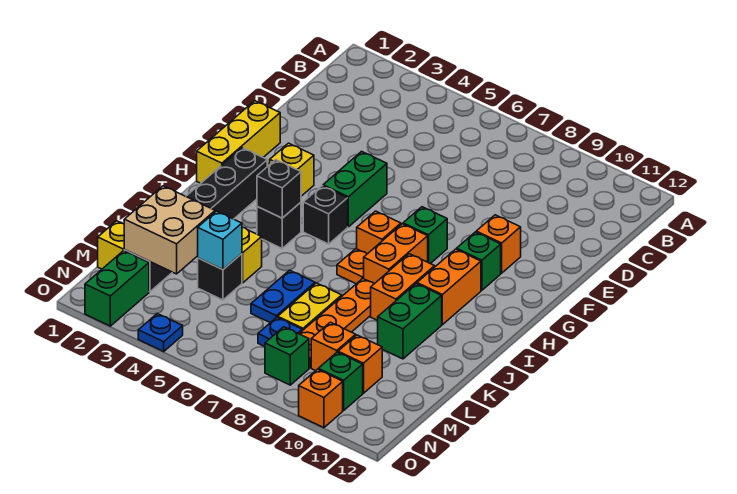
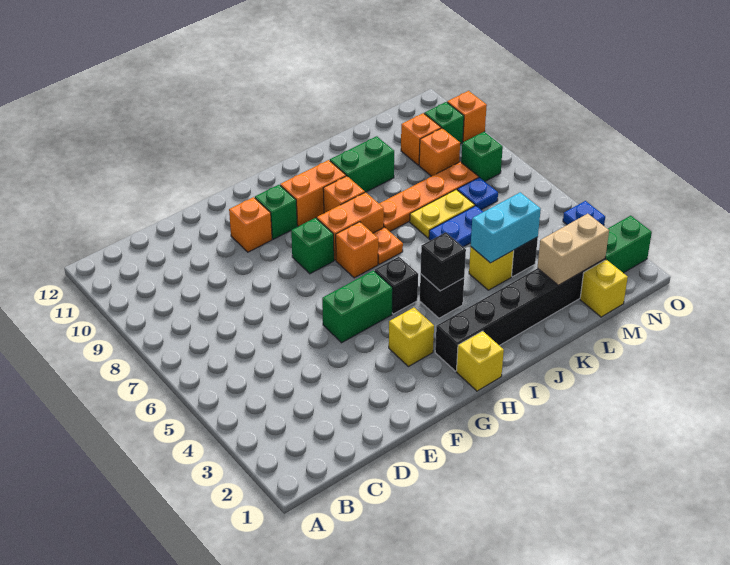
yellow 1x3 brick [197,101,280,183] -> yellow 1x1 brick [456,331,504,391]
orange 1x2 brick [371,254,435,321] -> orange 1x1 brick [323,176,365,213]
tan 2x2 brick [124,186,215,274] -> tan 1x2 brick [537,214,609,285]
cyan 1x1 brick [198,211,242,270] -> cyan 1x2 brick [471,192,541,263]

